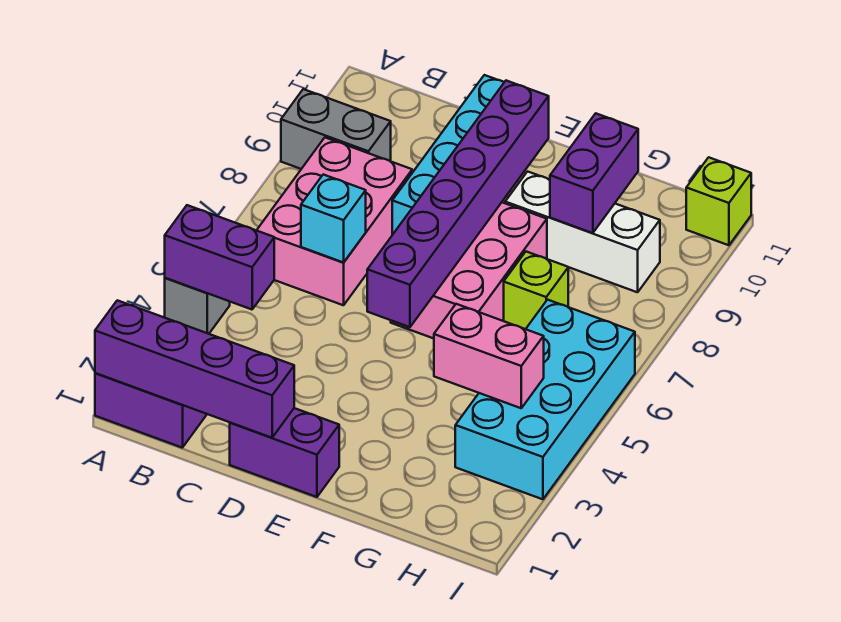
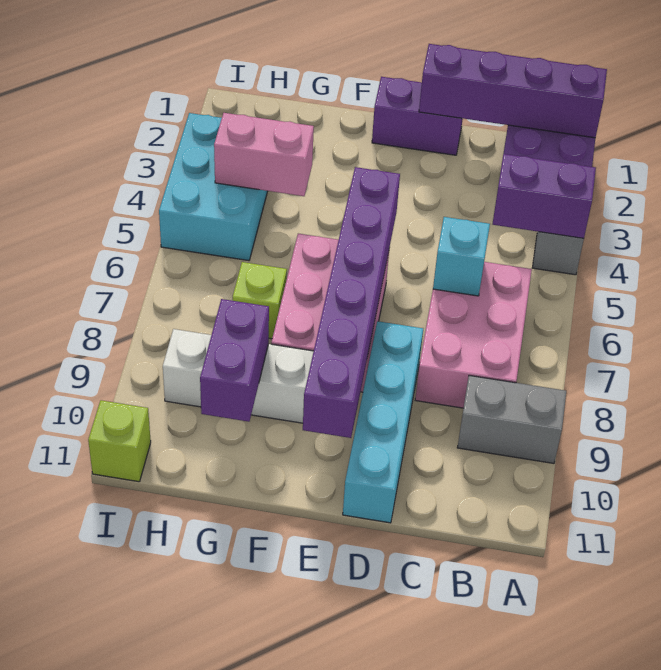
cyan 2x4 brick [455,300,635,499] -> cyan 2x3 brick [159,113,268,261]

